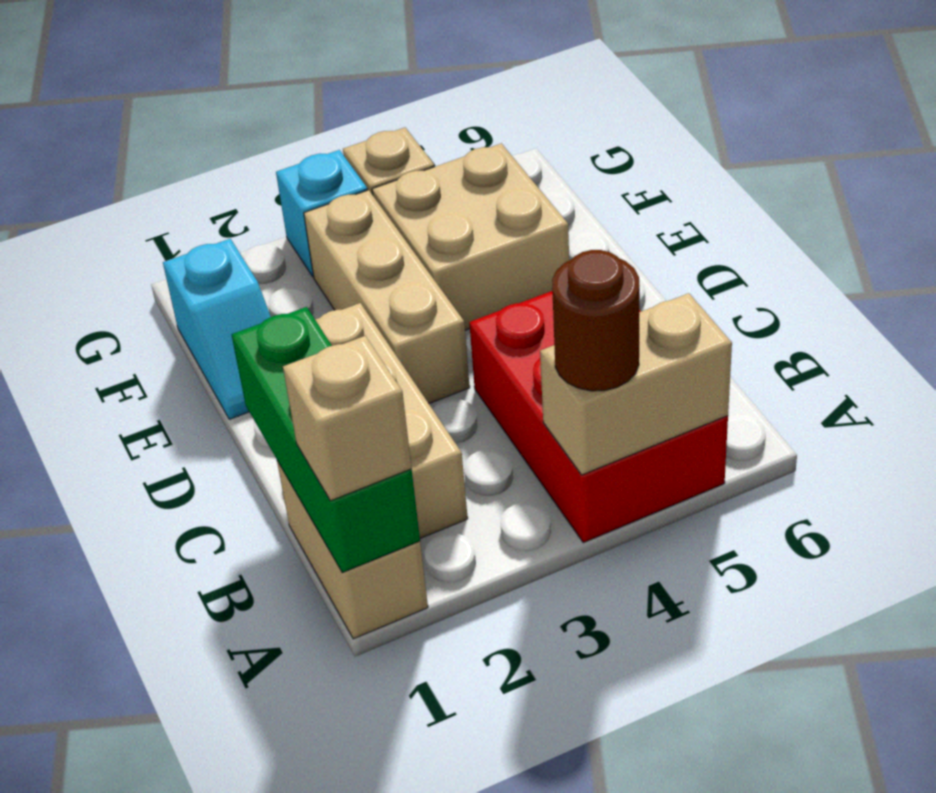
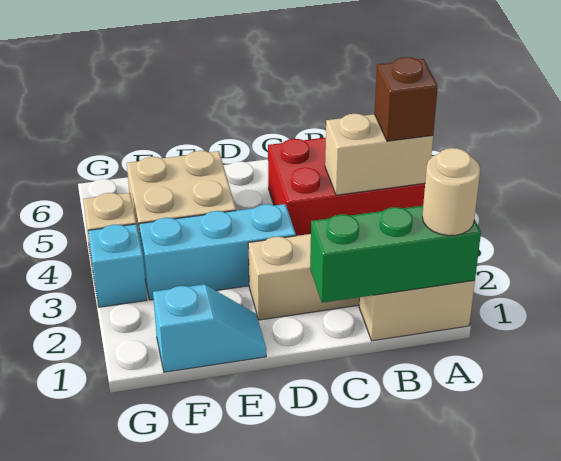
tan 1x1 brick [283,336,412,501] -> tan 1x1 round brick [422,148,480,236]
tan 1x2 brick [540,293,732,475] -> tan 1x2 brick turned to [325,114,433,195]
brown 1x1 round brick [552,250,640,391] -> brown 1x1 brick [374,57,438,141]
tan 1x3 brick [304,190,470,404] -> cyan 1x3 brick [139,204,296,300]

